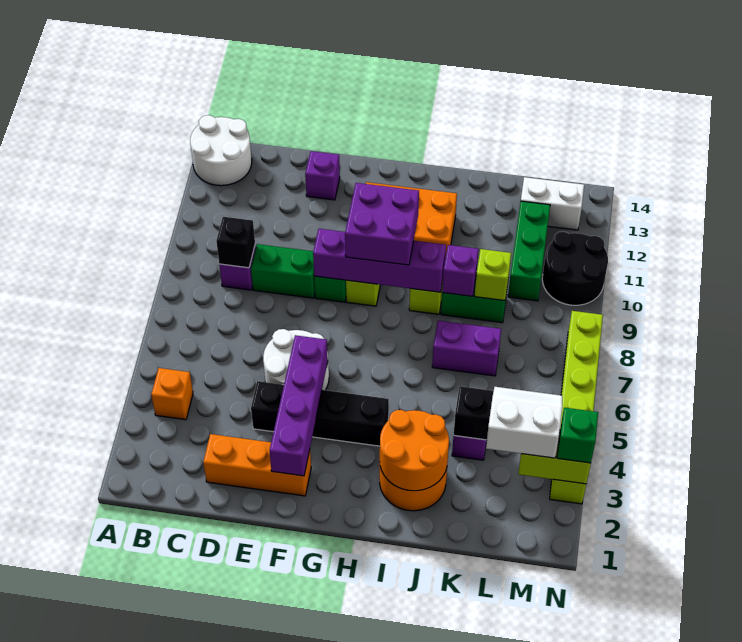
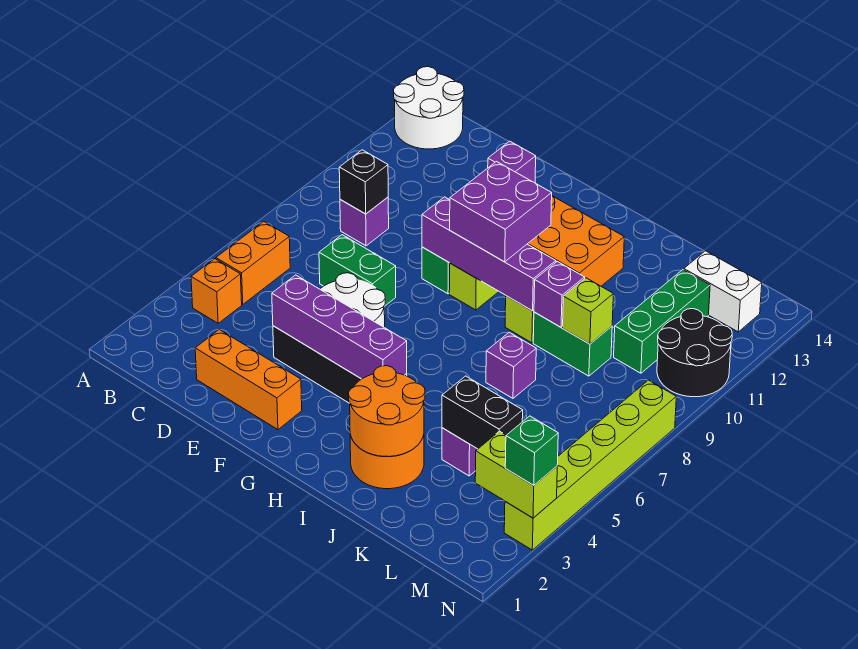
none -> orange 1x2 brick [216,221,290,304]
green 1x2 brick [251,244,315,298] -> green 1x2 brick moved to [319,235,396,307]
purple 1x4 brick [270,335,328,476] -> purple 1x4 brick turned to [272,275,407,379]
purple 1x2 brick [432,321,501,376] -> purple 1x1 brick [486,333,536,398]
white 2x2 slope [486,387,562,458] -> none

